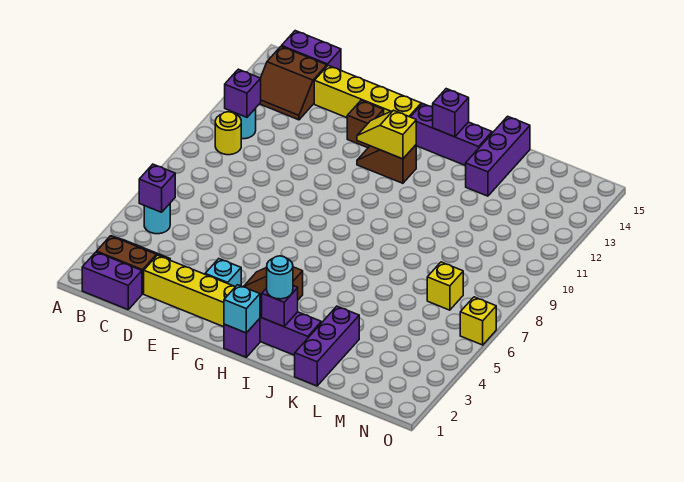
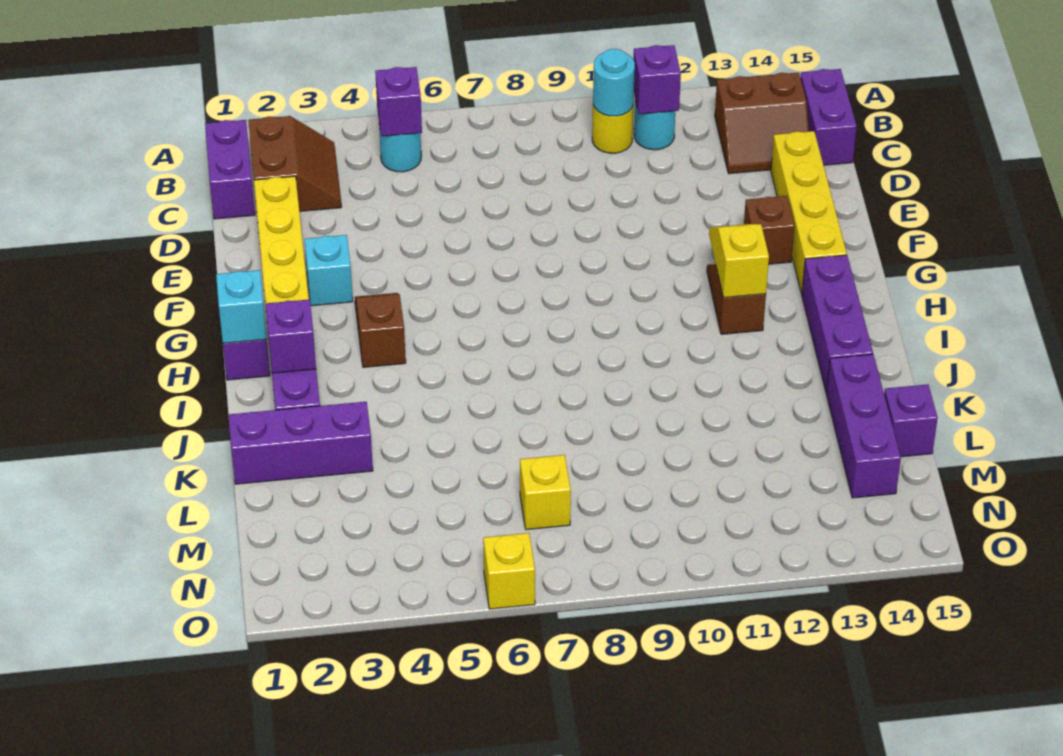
brown 2x2 slope [260,46,327,120] -> brown 2x2 slope turned to [715,72,809,174]
cyan 1x1 round brick [267,256,293,299] -> cyan 1x1 round brick moved to [593,49,635,116]
purple 1x1 brick [433,89,469,137] -> purple 1x1 brick moved to [884,384,938,457]
purple 1x3 brick [466,116,530,196] -> purple 1x3 brick turned to [826,354,901,498]

